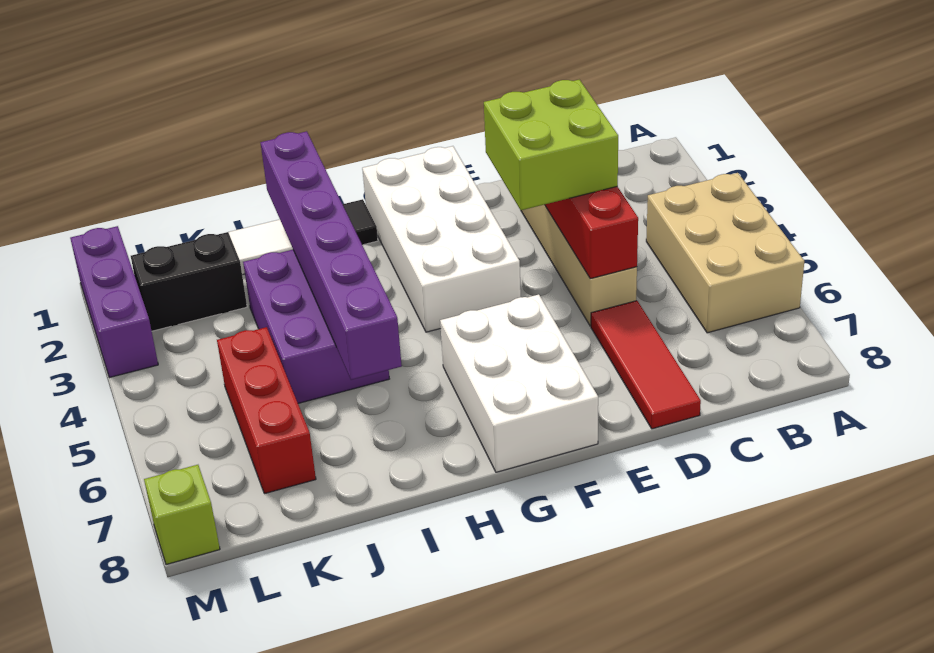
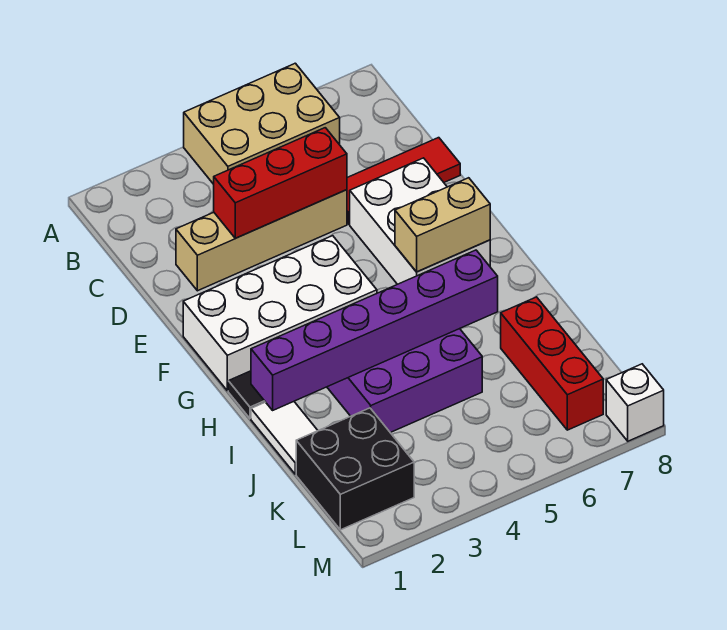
lime 2x2 brick [484,80,618,210] -> none
white 2x3 brick [440,294,598,472] -> white 2x3 brick turned to [350,158,490,284]
none -> tan 1x2 brick [395,178,490,272]
black 1x2 brick [131,232,247,331] -> black 2x2 brick [296,408,414,530]
red 1x3 brick [217,327,316,494] -> red 1x3 brick turned to [501,297,603,430]
purple 1x3 brick [70,226,158,378] -> none
lime 1x1 brick [144,465,220,565] -> white 1x1 brick [606,364,664,441]

